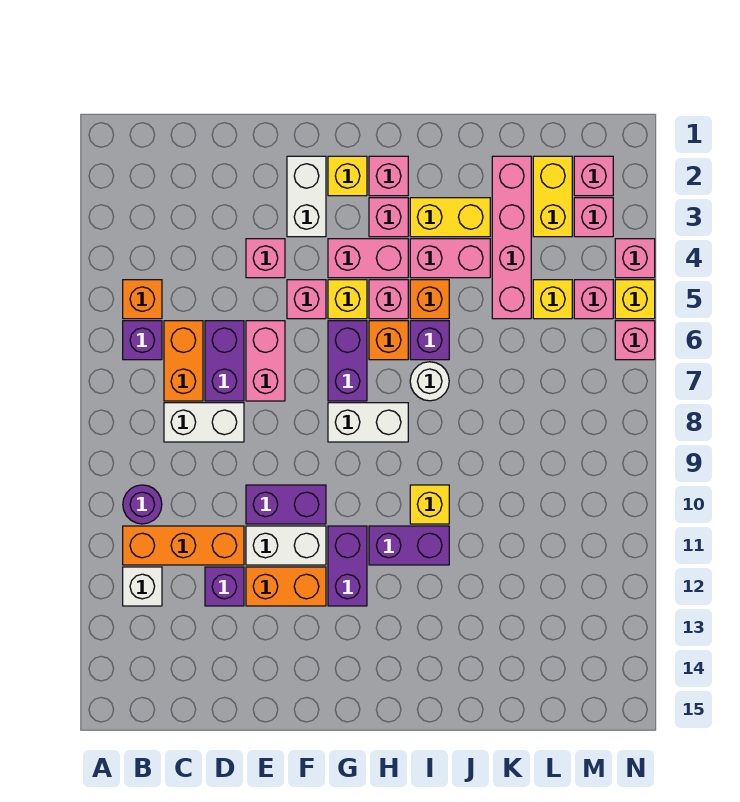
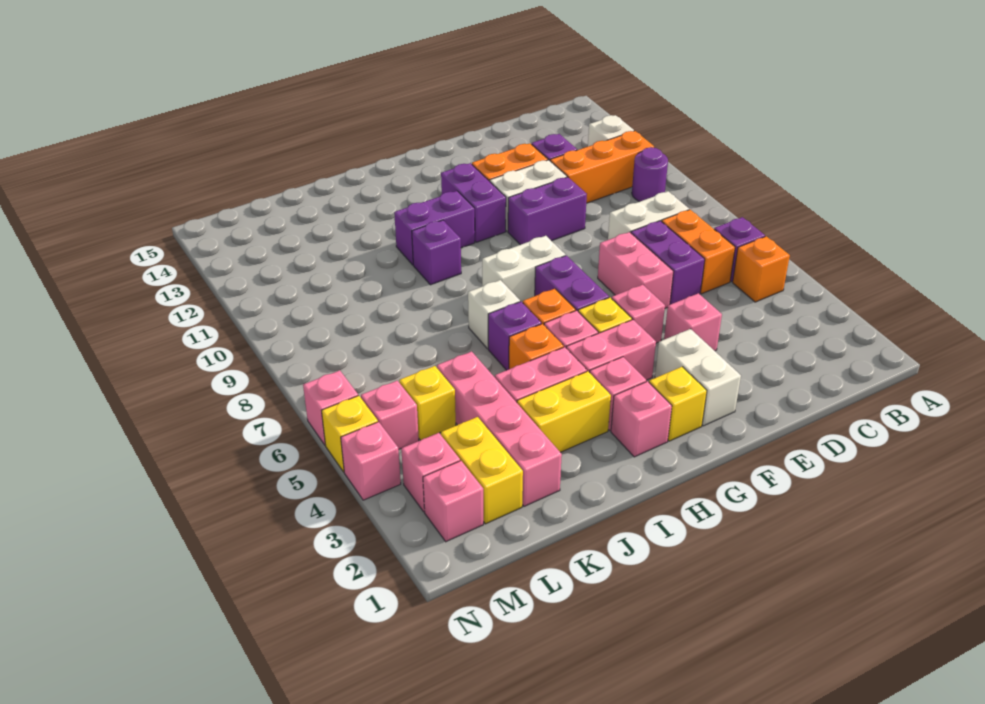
white 1x1 round brick [410,362,449,401] -> white 1x1 brick [468,280,520,349]
yellow 1x1 brick [410,485,449,524] -> purple 1x1 brick [412,220,461,285]

